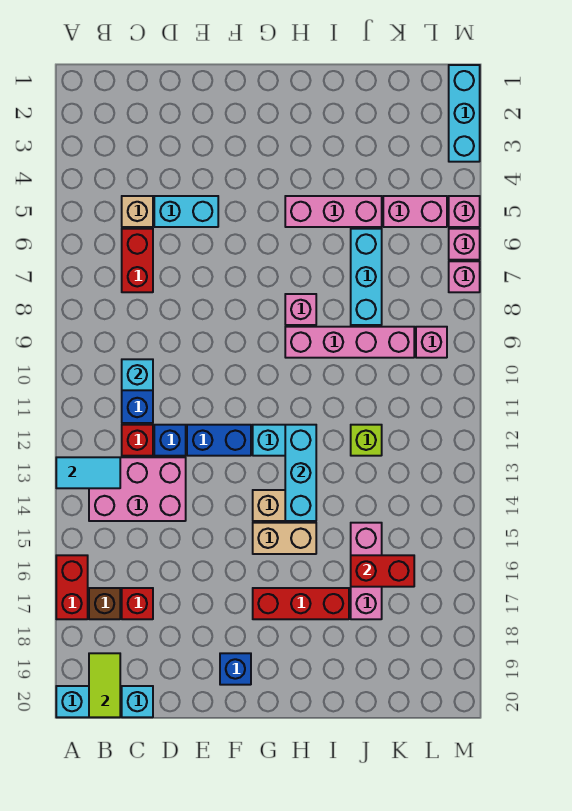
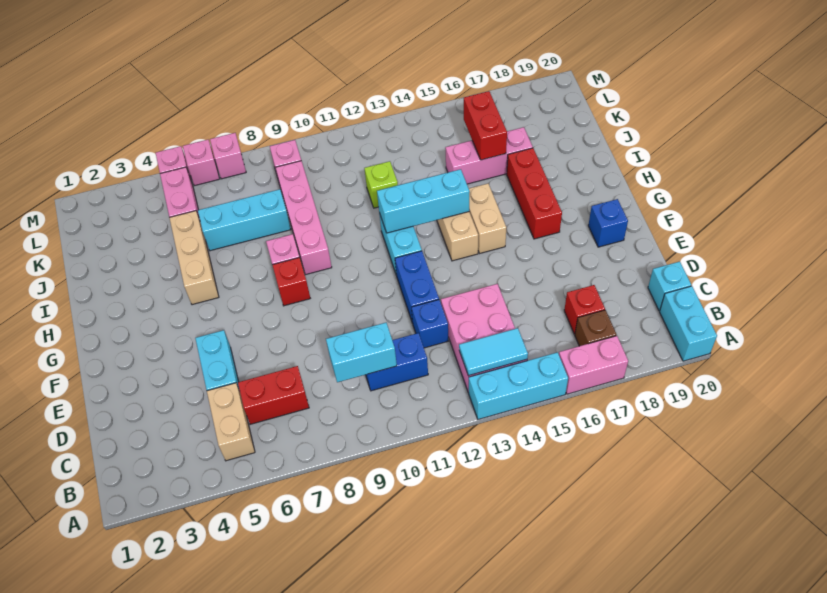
cyan 1x2 tile [56,457,120,488] -> cyan 1x2 tile turned to [459,328,528,376]
red 1x2 brick [56,555,88,619] -> pink 1x2 brick [559,336,628,394]
lime 1x2 tile [89,653,120,717] -> none
tan 1x1 brick [122,196,153,227] -> tan 1x2 brick [207,383,255,461]
cyan 1x1 brick [122,359,153,390] -> cyan 1x2 brick [326,323,397,382]
red 1x1 brick [122,425,153,456] -> red 1x1 brick moved to [273,257,310,306]
pink 1x3 brick [285,196,382,227] -> tan 1x3 brick [169,211,219,305]
cyan 1x3 brick [449,65,480,162] -> cyan 1x3 brick moved to [468,352,568,419]

